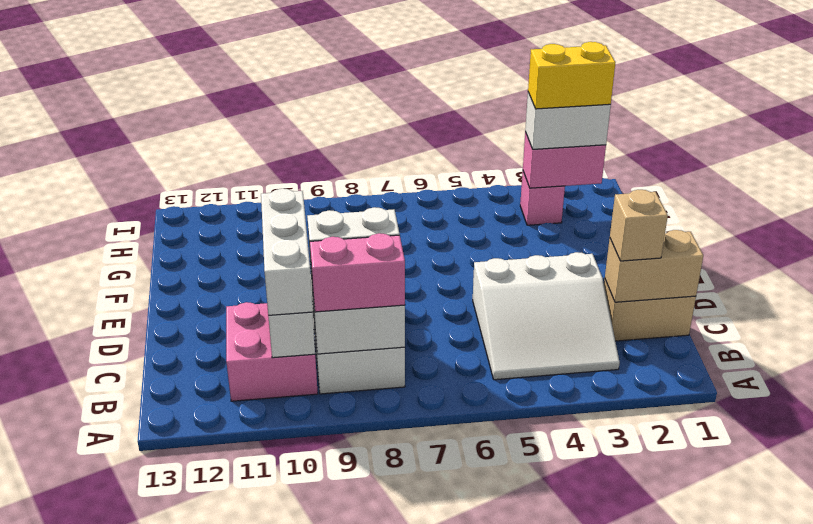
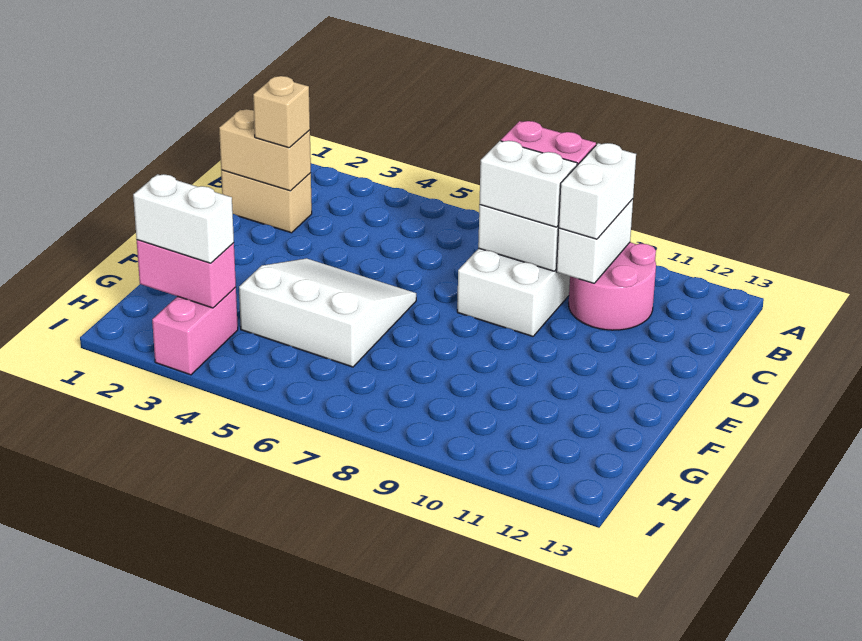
white 3x3 slope [473,252,620,380] -> white 3x3 slope moved to [239,258,416,367]
pink 2x2 brick [226,302,318,401] -> pink 2x2 round brick [569,242,656,330]
white 1x3 brick [261,189,313,315] -> white 1x2 brick [558,143,636,239]
yellow 1x2 brick [528,42,616,109] -> none
pink 1x1 brick [520,172,565,225] -> pink 1x2 brick [152,287,238,375]

